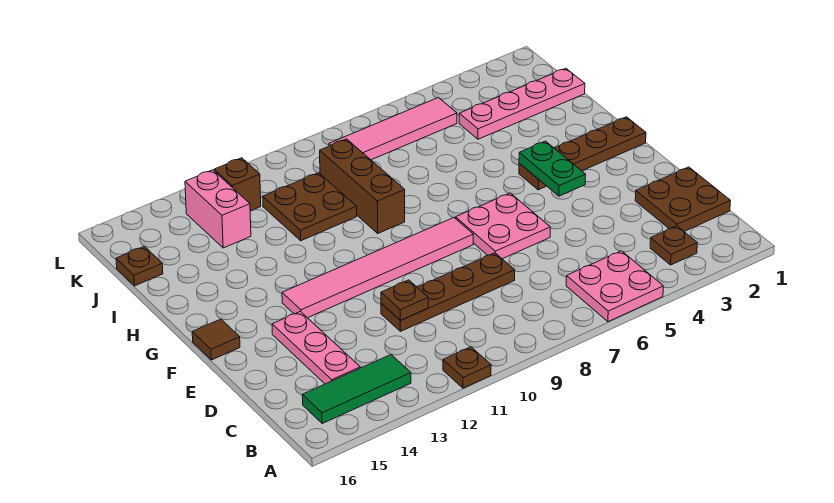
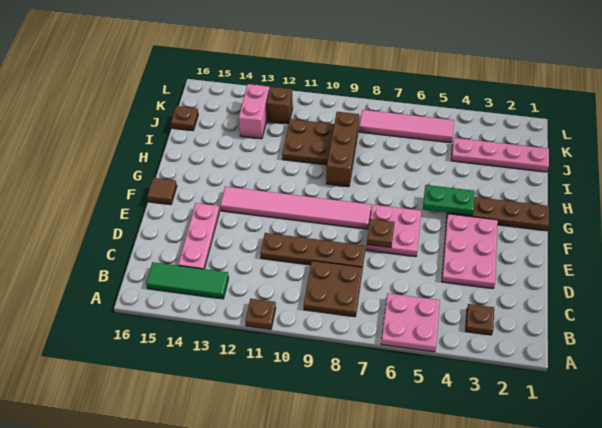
brown 2x2 plate [635,167,730,231] -> brown 2x2 plate moved to [304,261,362,317]
none -> pink 2x3 plate [442,214,498,289]
brown 1x1 plate [381,280,428,321] -> brown 1x1 plate moved to [367,219,395,248]
green 1x2 plate [519,141,586,196] -> green 1x2 plate turned to [423,185,475,216]

